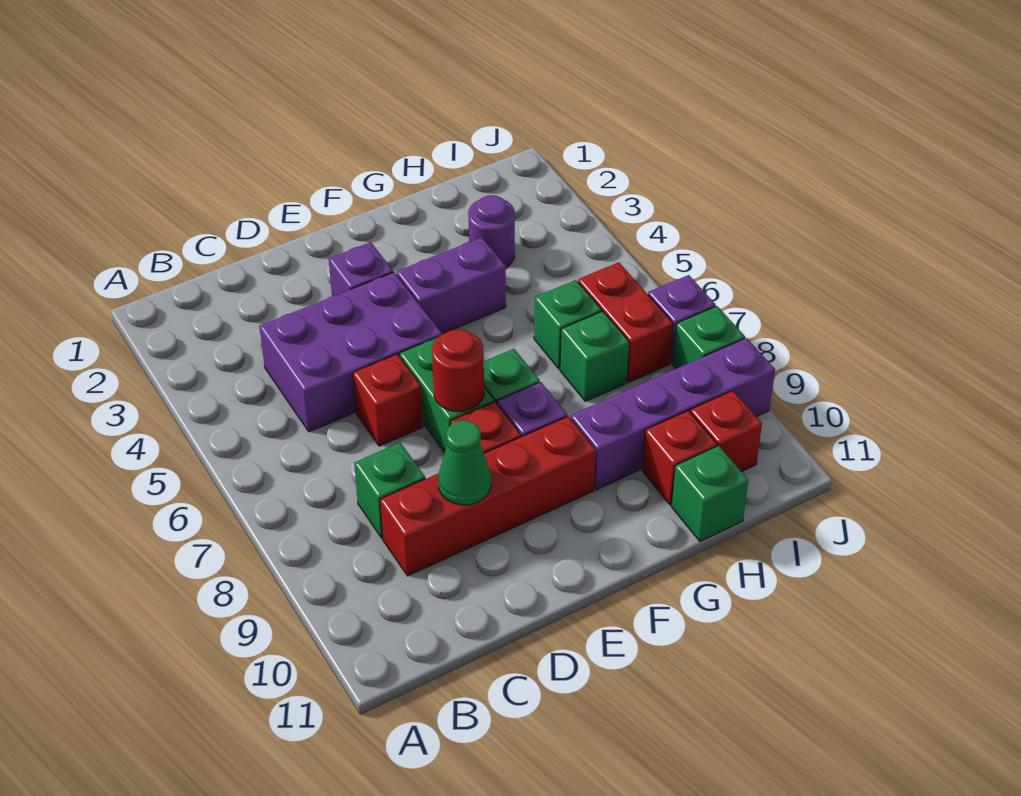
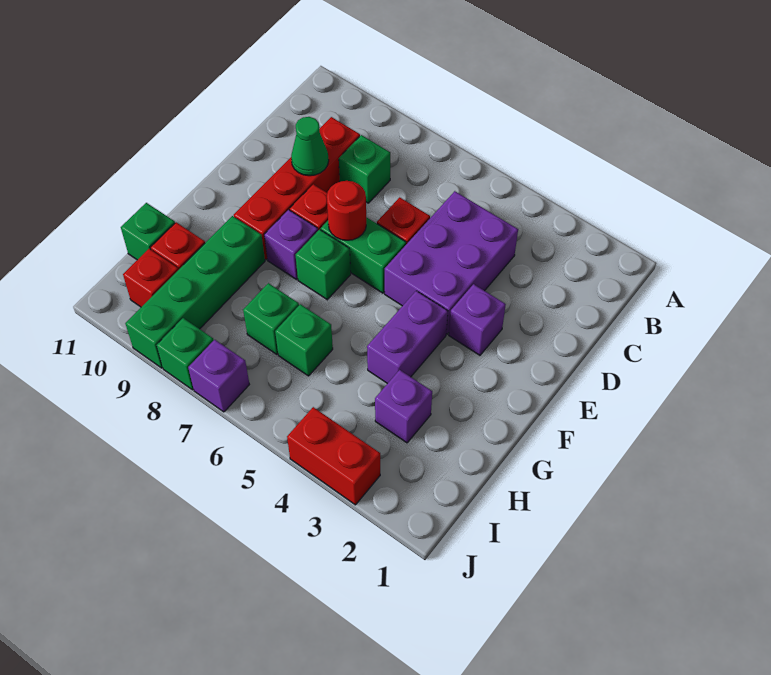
purple 1x4 brick [571,338,775,490] -> green 1x4 brick [125,216,265,368]
purple 1x1 round brick [468,195,515,267] -> purple 1x1 brick [375,370,432,443]
red 1x2 brick [578,262,673,382] -> red 1x2 brick moved to [287,407,380,505]

